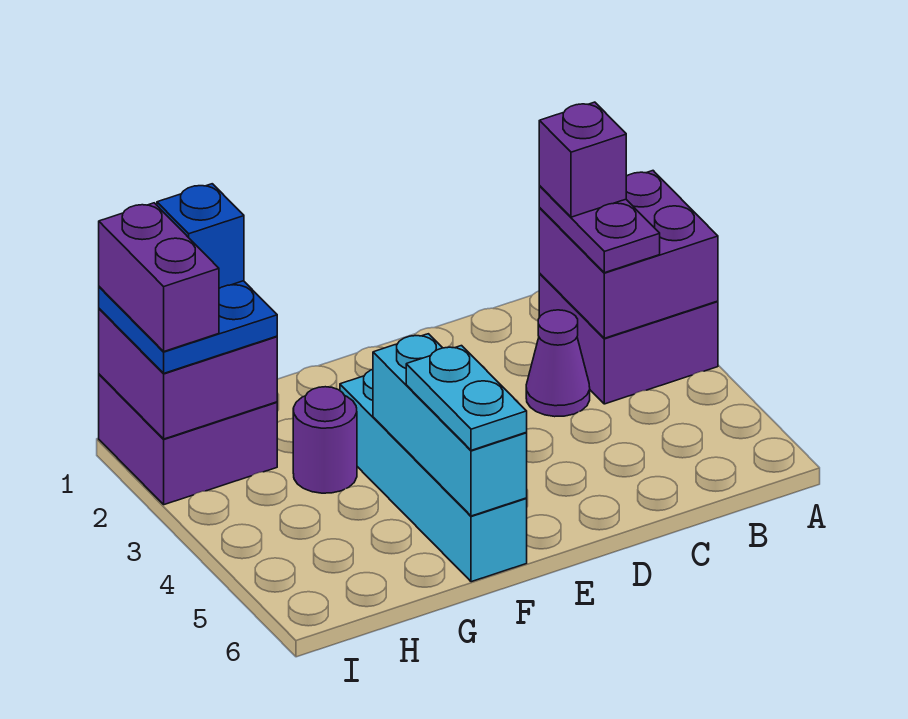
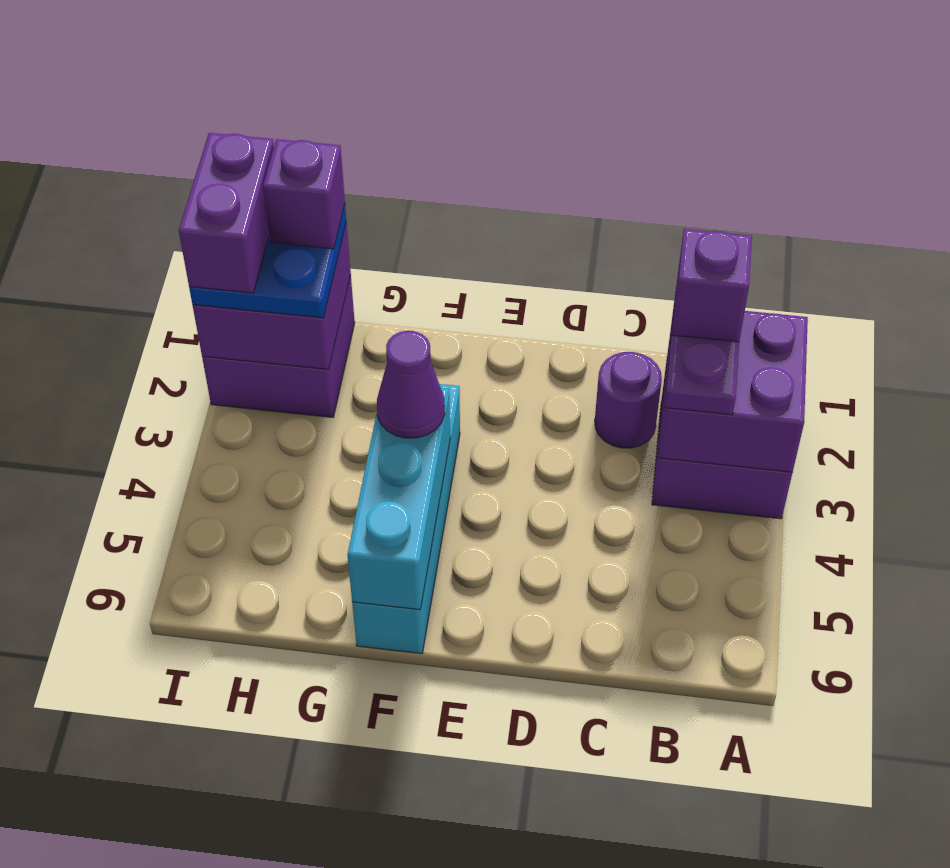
purple 1x1 cone [526,310,590,417] -> purple 1x1 cone moved to [377,331,445,438]
cyan 1x2 plate [406,346,527,450] -> none
purple 1x1 round brick [293,387,357,493] -> purple 1x1 round brick moved to [595,352,662,448]
blue 1x1 brick [157,184,244,288] -> purple 1x1 brick [263,139,345,249]

